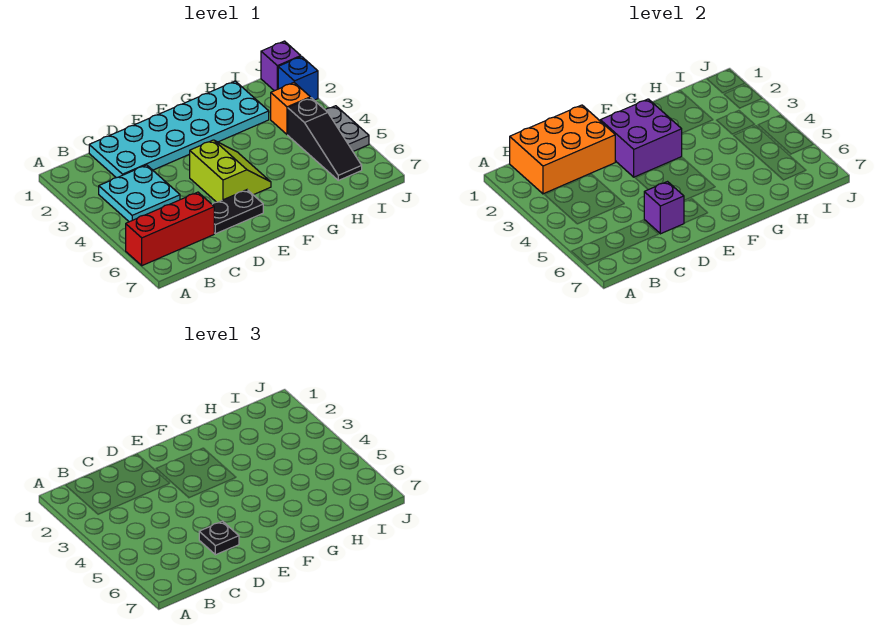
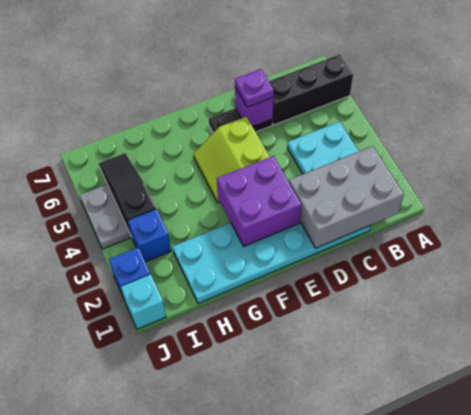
red 1x3 brick [126,192,214,266] -> black 1x3 brick [269,54,353,125]
orange 2x3 brick [510,105,615,194] -> grey 2x3 brick [289,146,404,248]
black 1x1 plate [199,521,239,555] -> purple 1x1 plate [235,69,274,107]
orange 1x1 brick [271,83,310,135] -> blue 1x1 brick [128,209,171,262]
purple 1x1 brick [261,41,301,91] -> cyan 1x1 brick [121,274,166,329]

